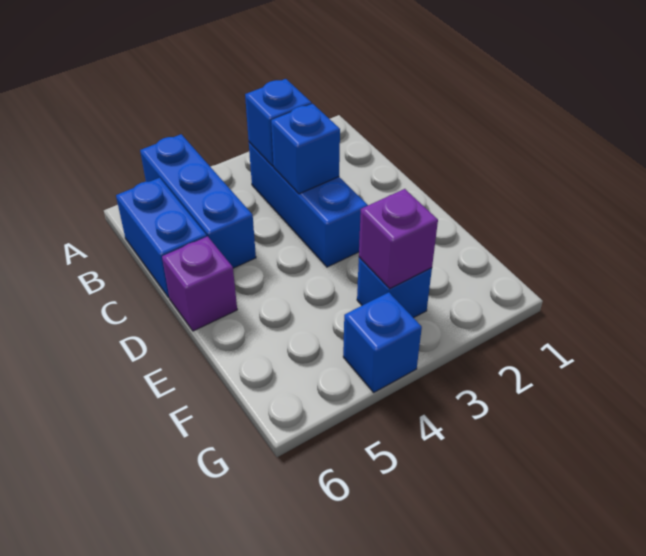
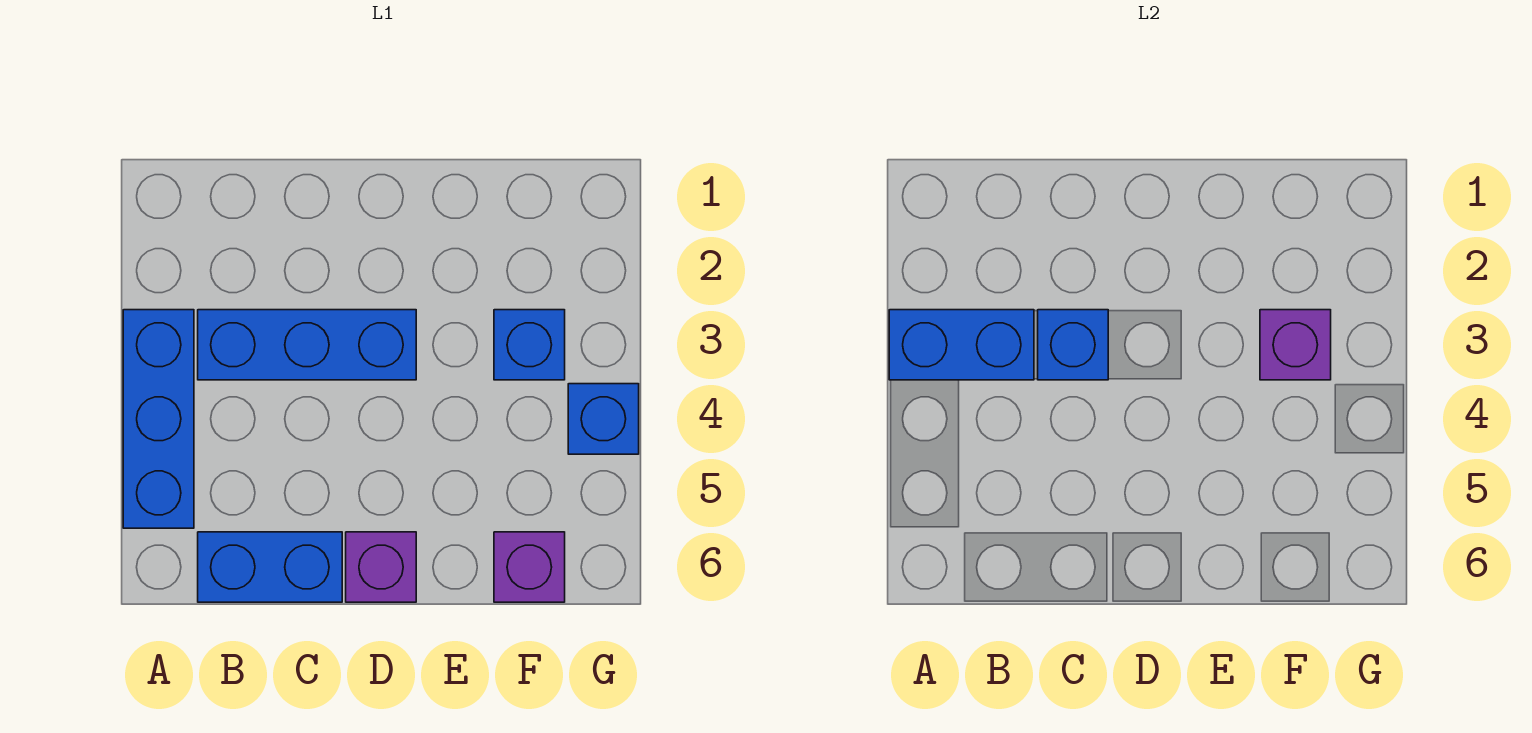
blue 1x3 brick [140,134,256,268] -> blue 1x3 brick turned to [123,310,194,528]
blue 1x1 brick [245,79,312,166] -> blue 1x2 brick [889,310,1034,380]
none -> purple 1x1 brick [494,532,565,602]

